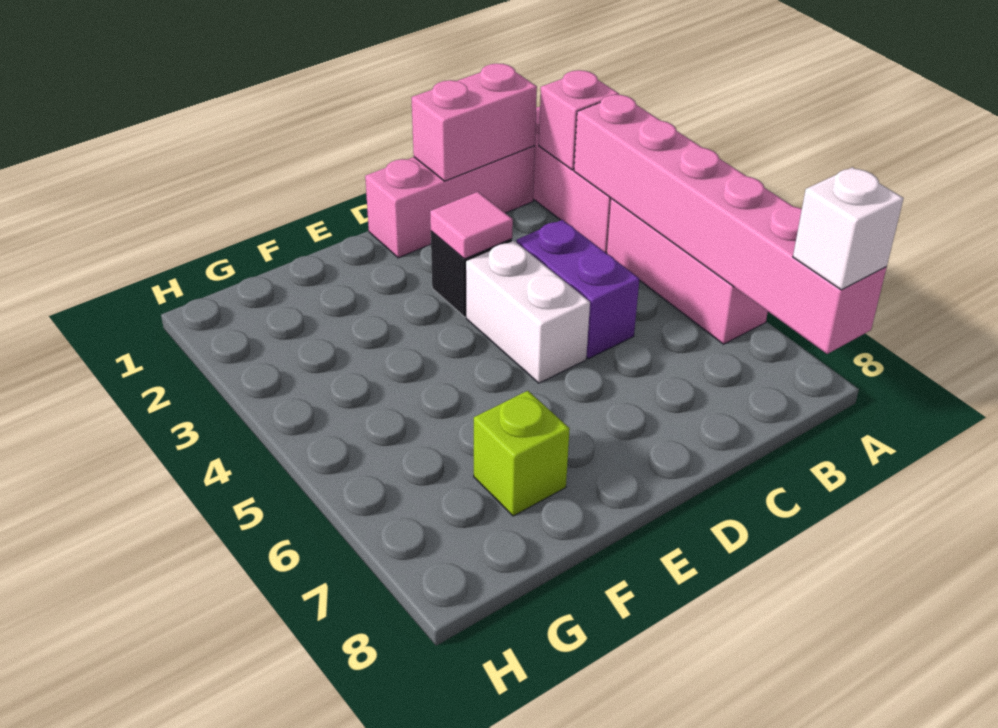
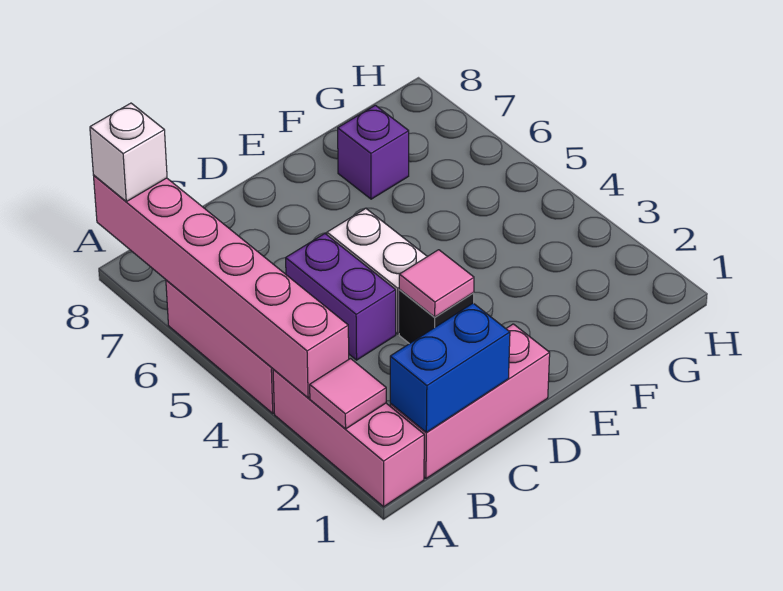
pink 1x1 brick [539,70,619,170] -> pink 1x1 tile [310,359,386,429]
pink 1x2 brick [411,63,537,181] -> blue 1x2 brick [390,303,510,432]
lime 1x1 brick [474,391,570,516] -> purple 1x1 brick [338,105,409,199]

